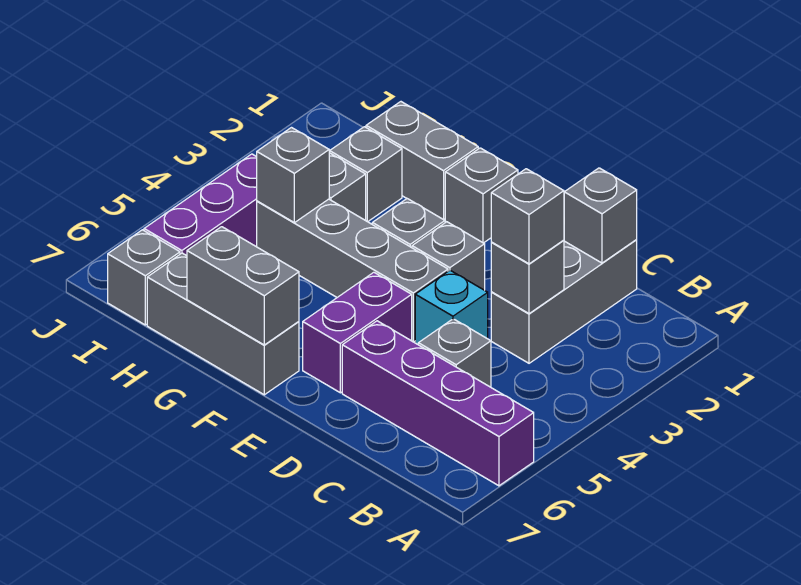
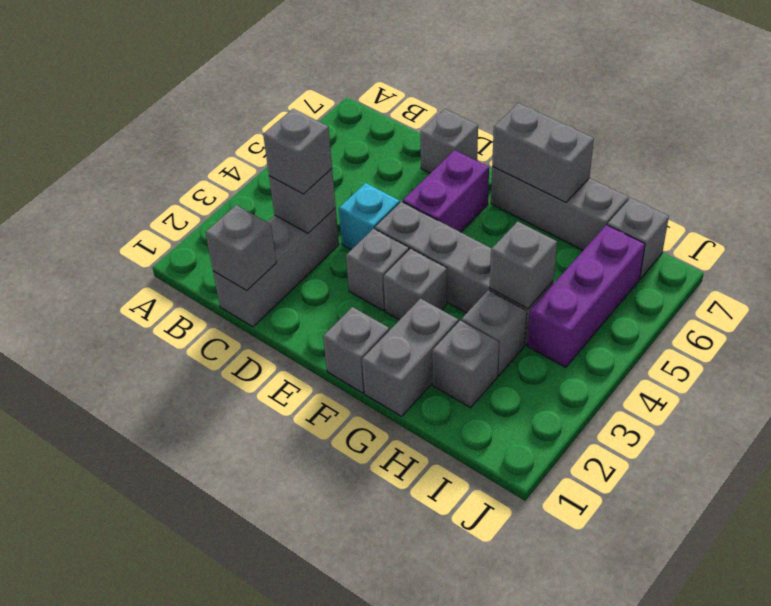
purple 1x4 brick [342,321,534,486] -> none
grey 1x1 brick [418,319,491,387] -> grey 1x1 brick moved to [420,109,478,173]
grey 1x2 brick [366,102,478,220] -> grey 1x2 brick turned to [362,299,458,416]

